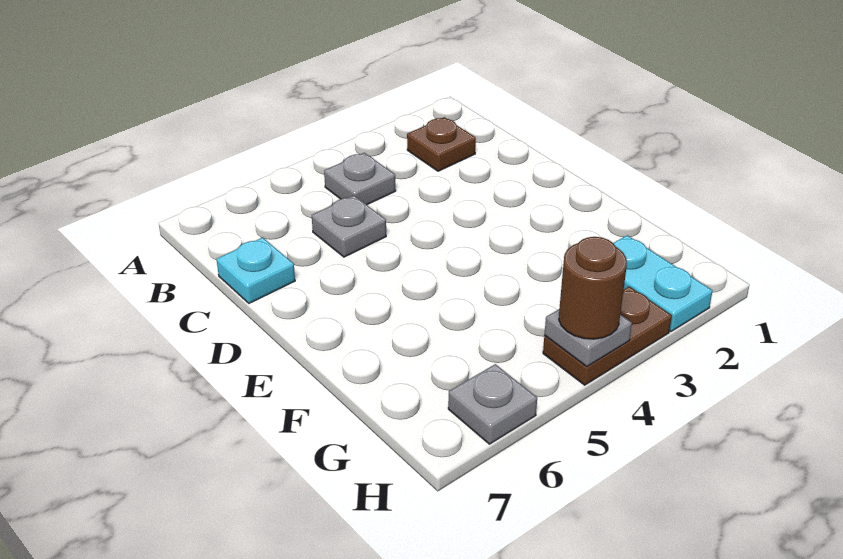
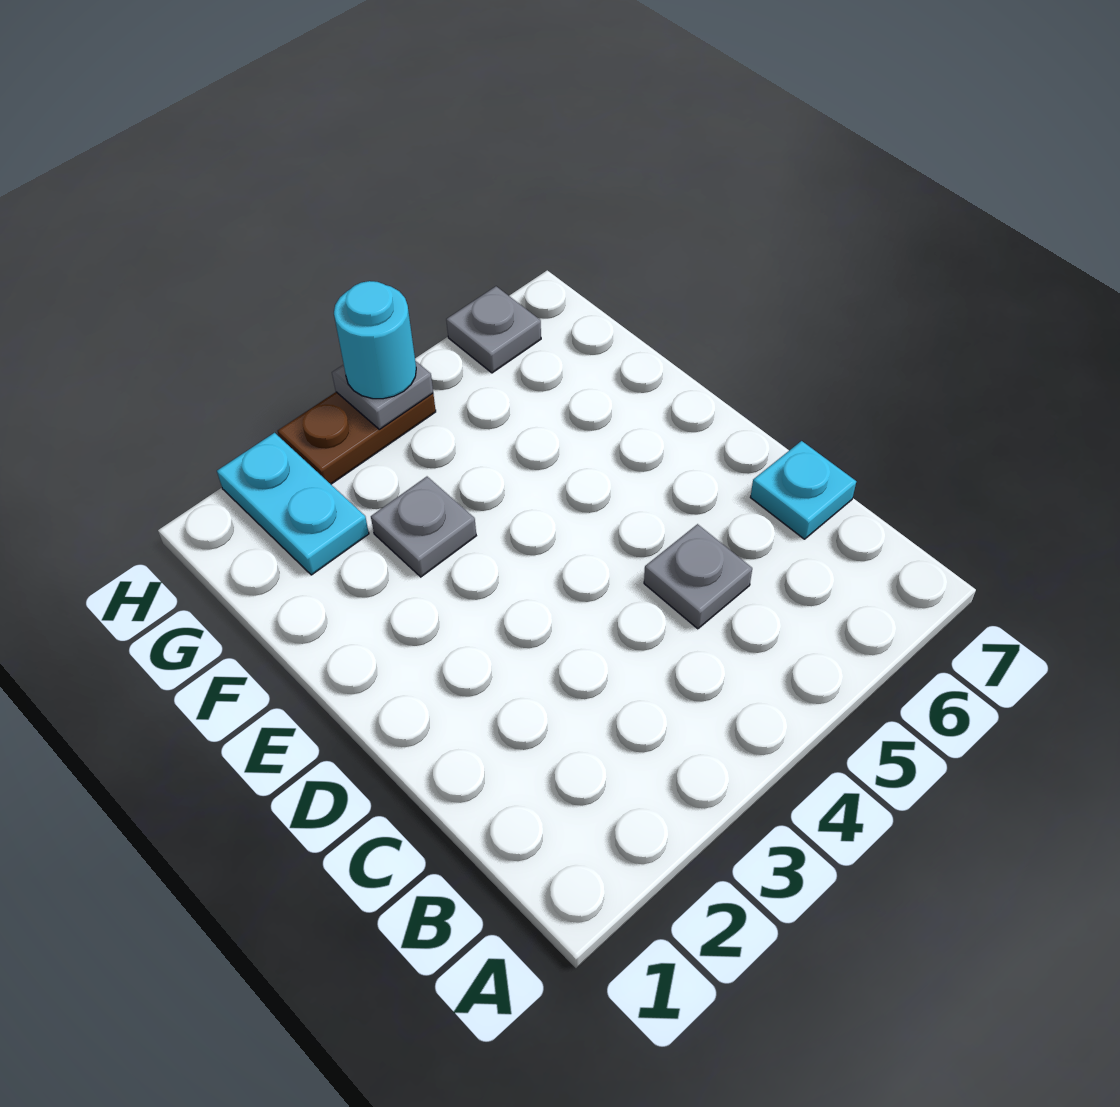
brown 1x1 plate [407,117,476,171] -> none
grey 1x1 plate [324,153,396,205] -> grey 1x1 plate moved to [371,477,476,577]
brown 1x1 round brick [559,237,627,339] -> cyan 1x1 round brick [334,281,416,399]

